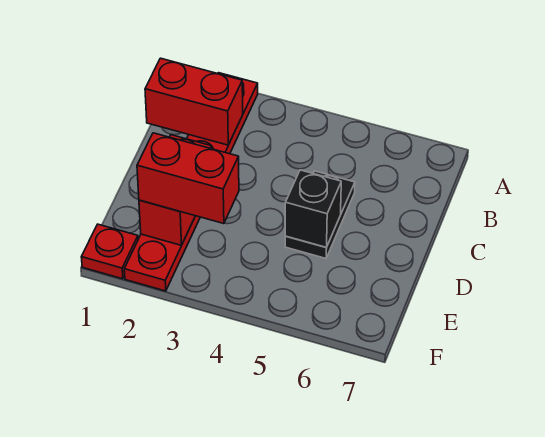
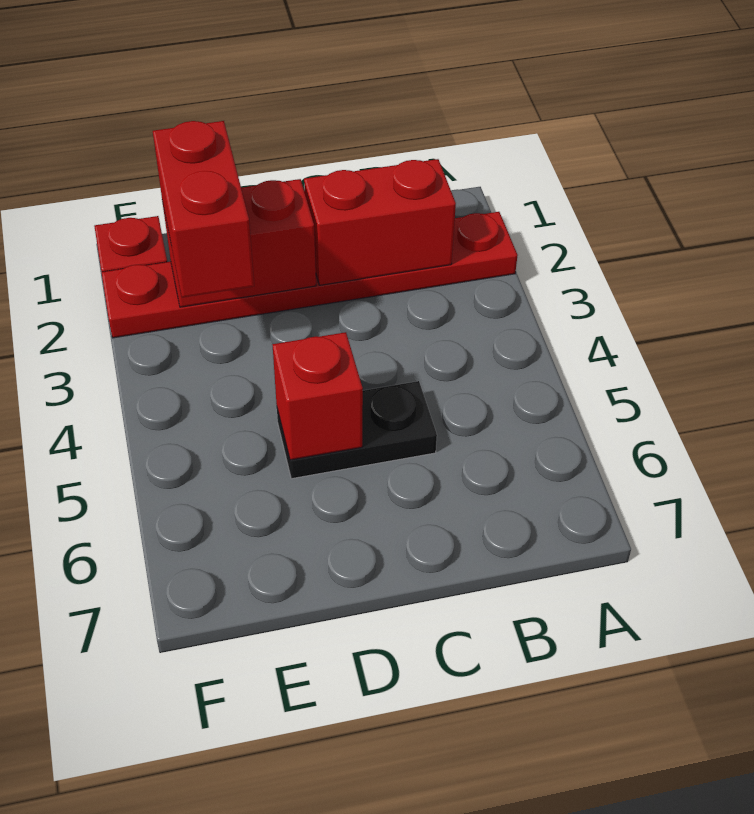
red 1x2 brick [145,58,243,145] -> red 1x2 brick turned to [304,159,456,285]
black 1x1 brick [285,170,341,248] -> red 1x1 brick [272,332,363,460]

